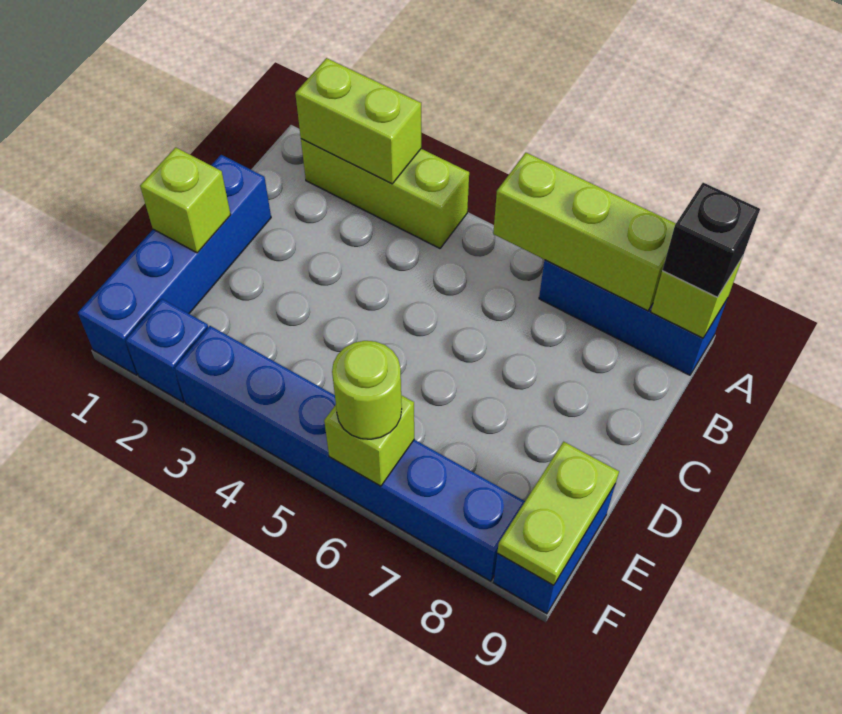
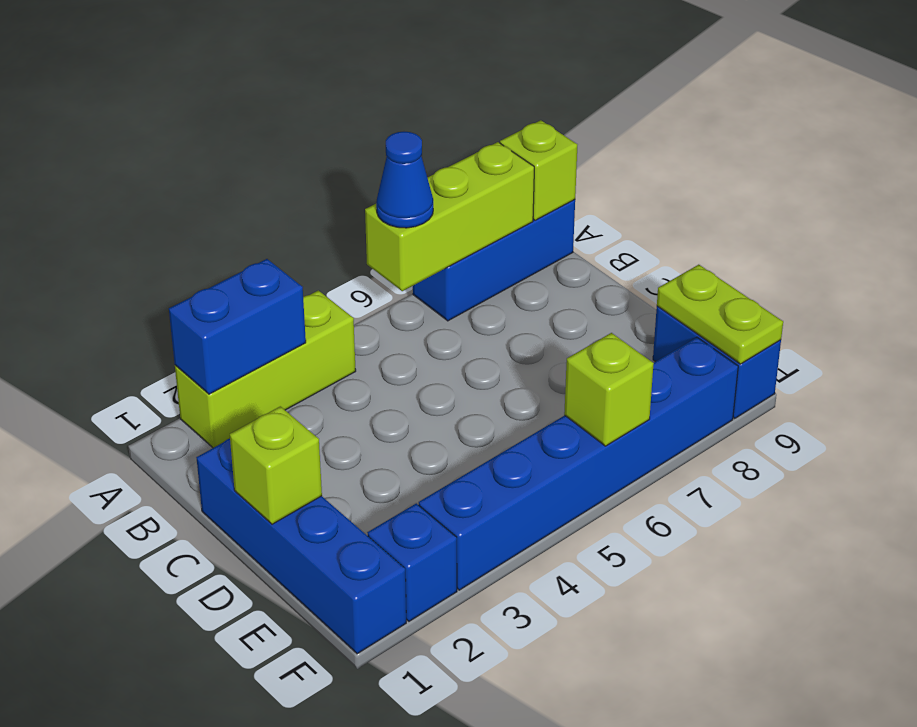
lime 1x2 brick [295,58,421,184] -> blue 1x2 brick [169,259,306,394]
none -> blue 1x1 cone [376,132,433,228]
black 1x1 brick [662,183,760,297] -> none
lime 1x1 round brick [332,341,402,439] -> none

